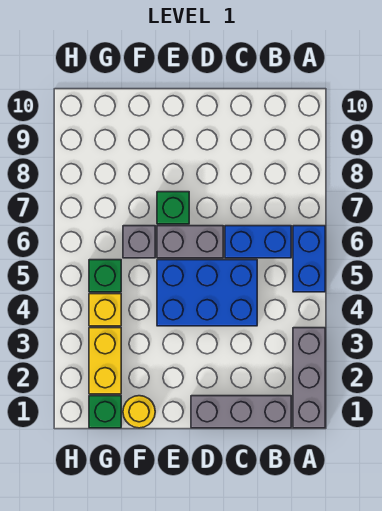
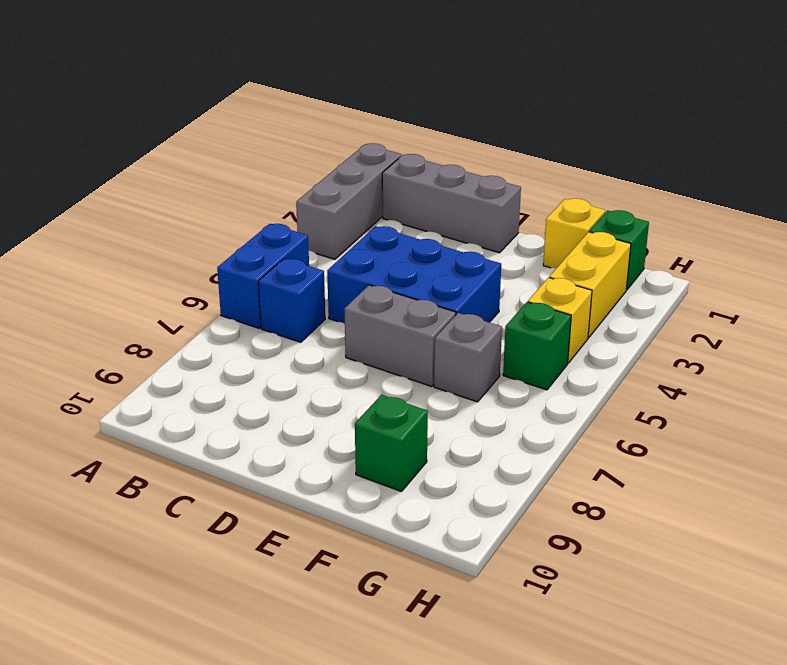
blue 1x2 brick [225,226,291,258] -> blue 1x1 brick [259,258,325,342]
green 1x1 brick [157,192,189,224] -> green 1x1 brick moved to [355,395,428,492]
yellow 1x1 round brick [123,396,155,428] -> yellow 1x1 brick [543,198,605,268]

